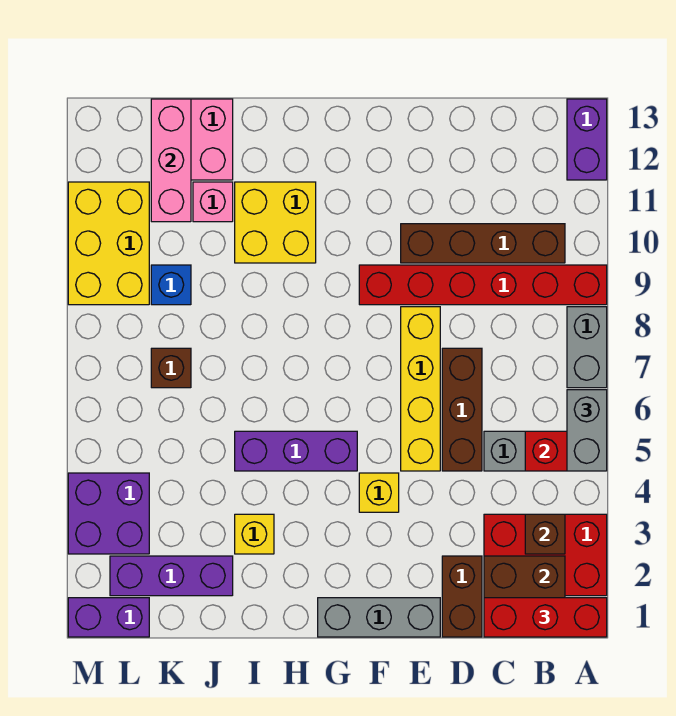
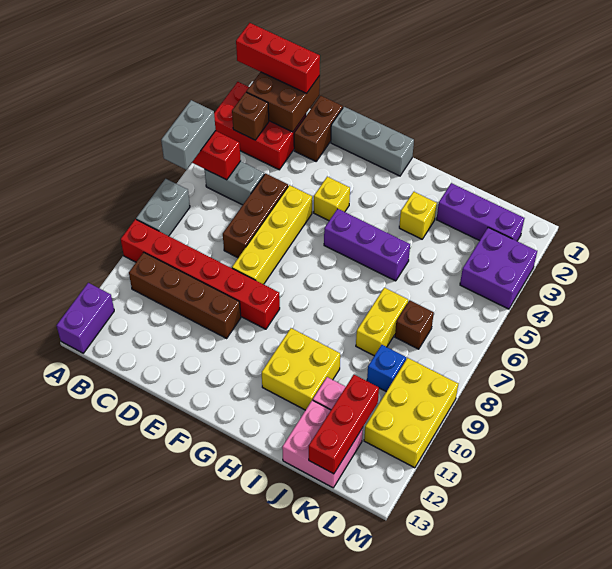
none -> yellow 1x2 brick [356,288,408,356]
pink 1x3 brick [151,99,191,222] -> red 1x3 brick [309,375,379,474]
purple 1x2 brick [68,598,149,637] -> none

